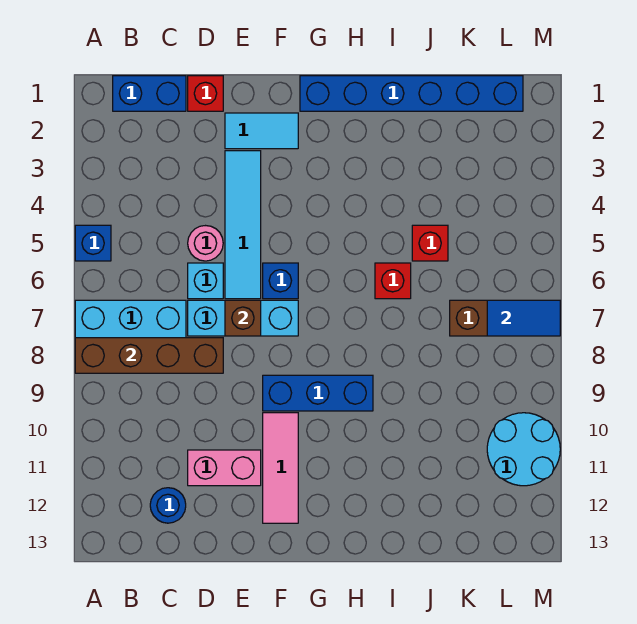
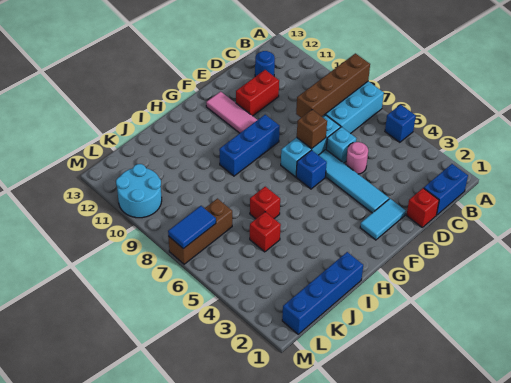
pink 1x2 brick [188,450,261,486] -> red 1x2 brick [236,70,279,116]
blue 1x6 brick [300,76,523,111] -> blue 1x4 brick [282,252,363,334]

